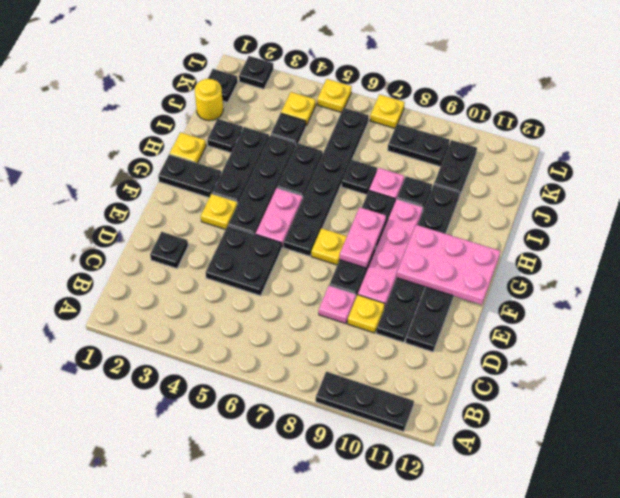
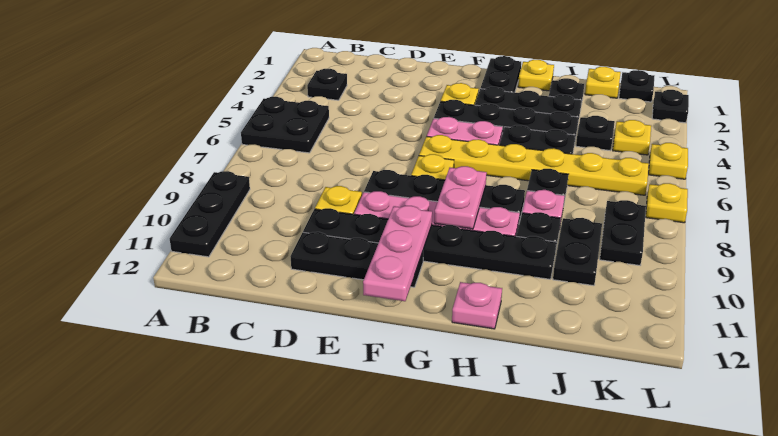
black 1x1 plate [150,232,188,269] -> black 1x1 plate moved to [307,69,347,100]
black 2x2 plate [206,226,282,296] -> black 2x2 plate moved to [241,97,329,153]
pink 1x1 plate [319,286,356,324] -> pink 1x1 plate moved to [452,282,502,329]
black 1x6 plate [283,108,369,256] -> yellow 1x6 plate [419,135,649,195]
pink 1x2 plate [340,207,386,268] -> pink 1x2 plate turned to [434,166,487,229]
pink 2x3 plate [397,225,500,305] -> pink 1x3 plate [363,206,432,301]
yellow 1x1 round brick [195,79,223,121] -> yellow 1x1 plate [585,67,621,98]
black 1x2 plate [434,140,477,197] -> black 1x2 plate turned to [553,218,602,286]

